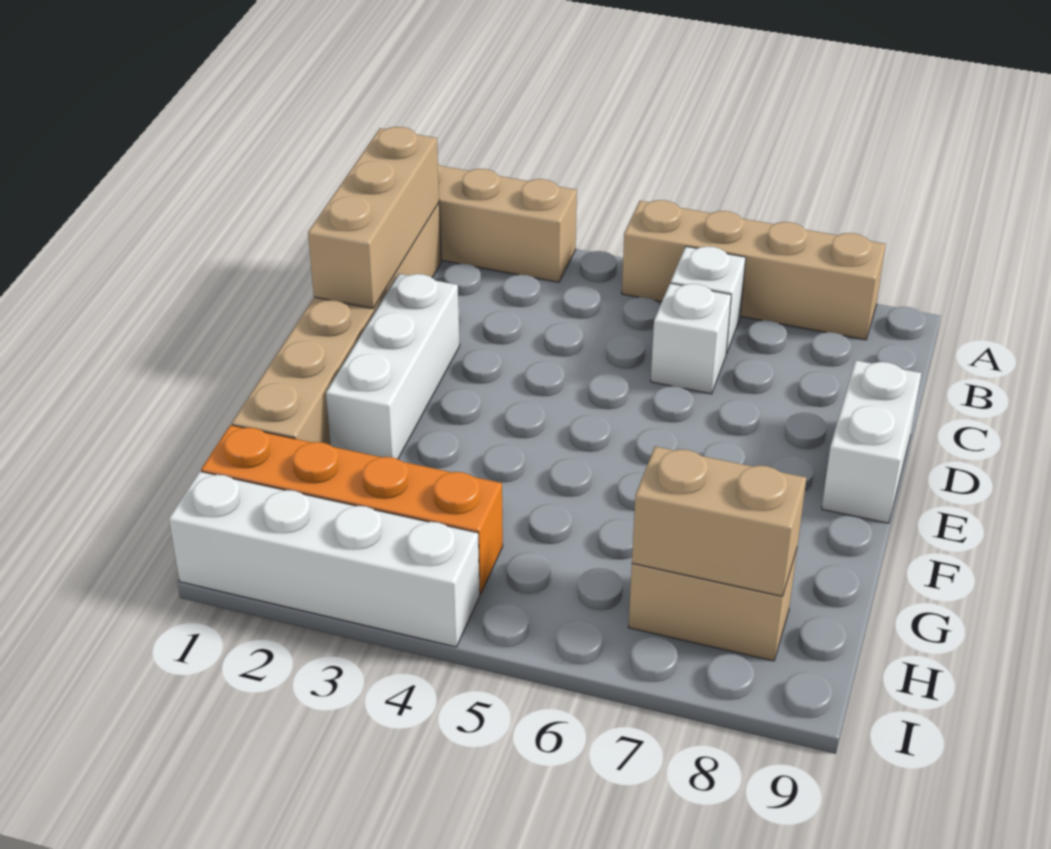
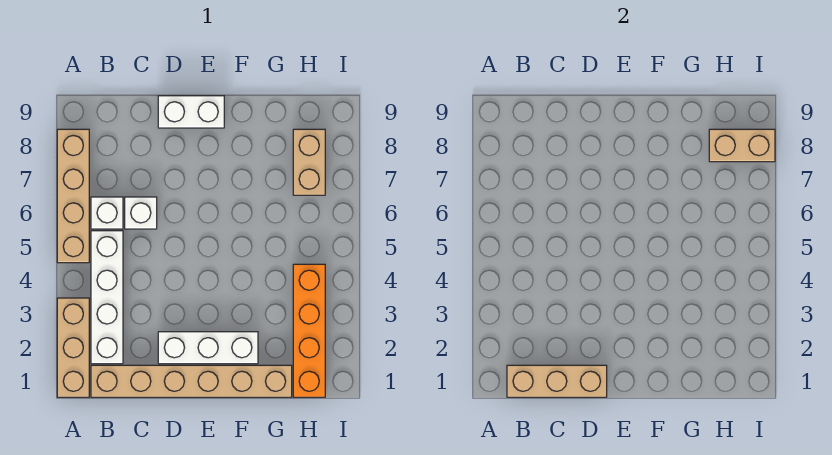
tan 1x2 brick [632,446,806,596] -> tan 1x2 brick turned to [709,129,775,162]
white 1x4 brick [169,472,480,647] -> white 1x4 brick moved to [91,231,123,364]

